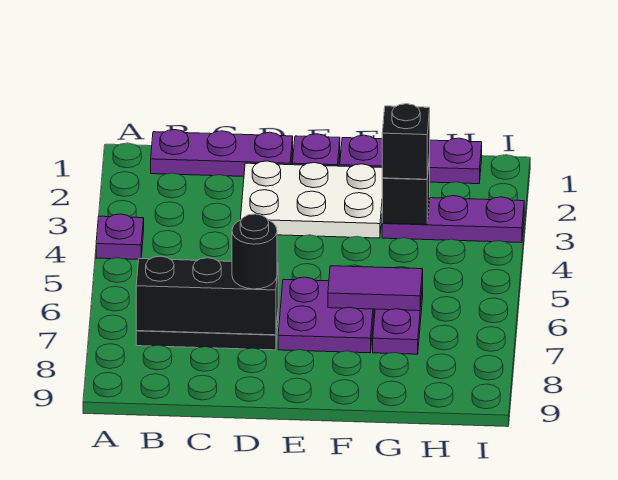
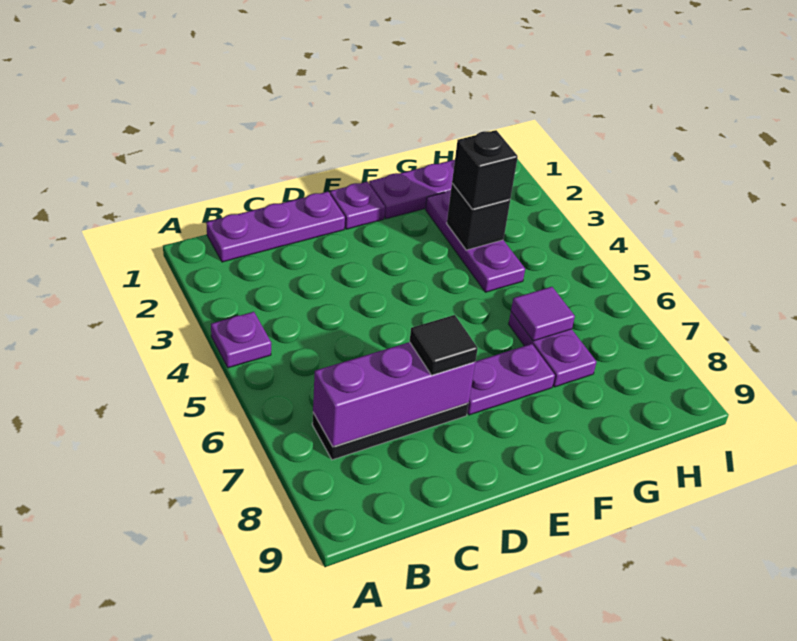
black 1x3 brick [136,256,278,335] -> purple 1x3 brick [313,342,475,447]
white 2x3 plate [240,161,382,238] -> none
black 1x1 round brick [232,214,277,289] -> black 1x1 tile [410,315,478,375]
purple 2x2 plate [278,277,374,353] -> purple 1x2 plate [467,344,555,415]
purple 1x2 tile [328,266,423,311] -> purple 1x1 tile [511,287,575,341]
purple 1x3 plate [382,196,524,243] -> purple 1x3 plate turned to [426,190,525,292]

